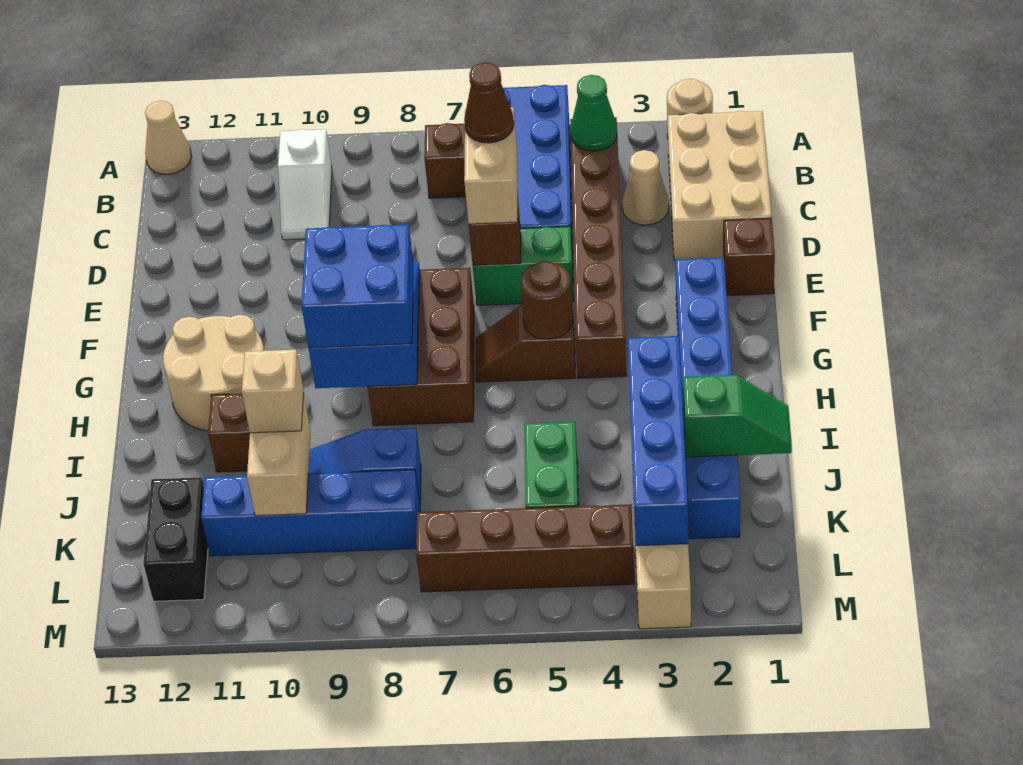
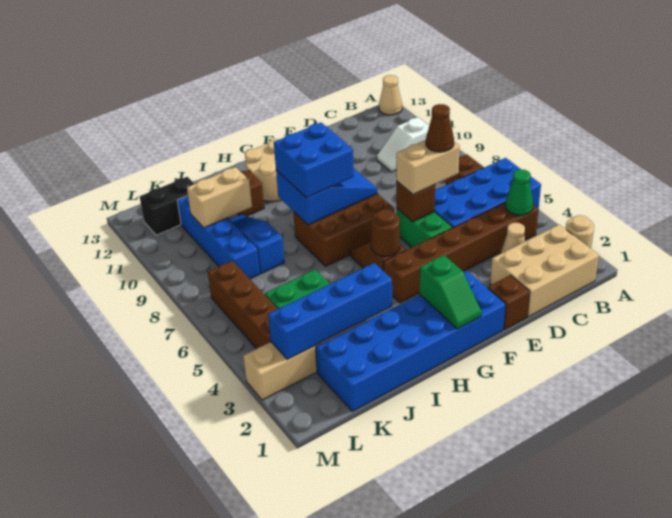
blue 1x6 brick [675,258,740,539] -> blue 2x6 brick [316,271,506,411]
green 1x2 slope [683,375,792,457] -> green 1x2 slope moved to [420,255,482,329]
tan 1x1 brick [242,350,304,433] -> none

